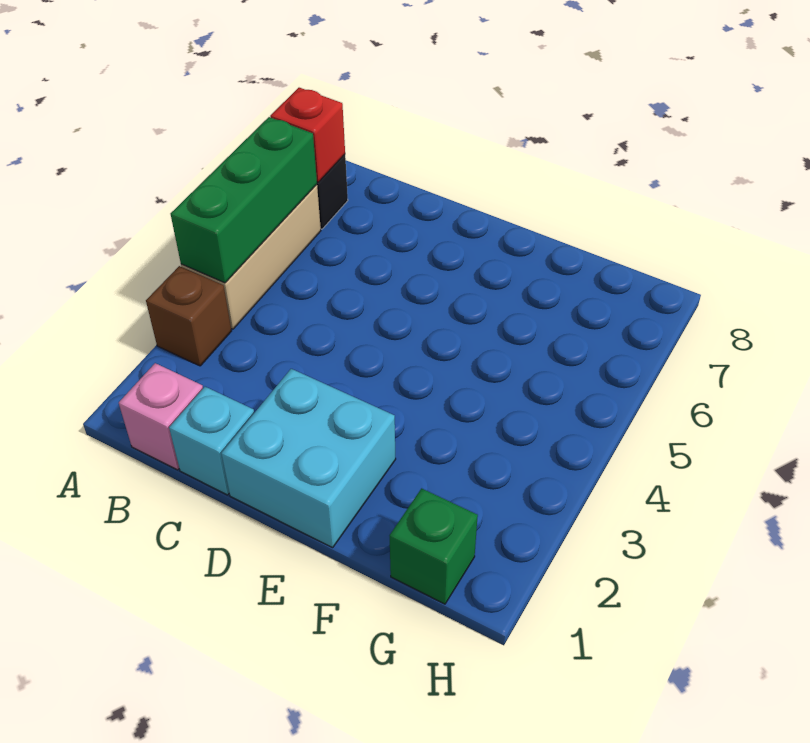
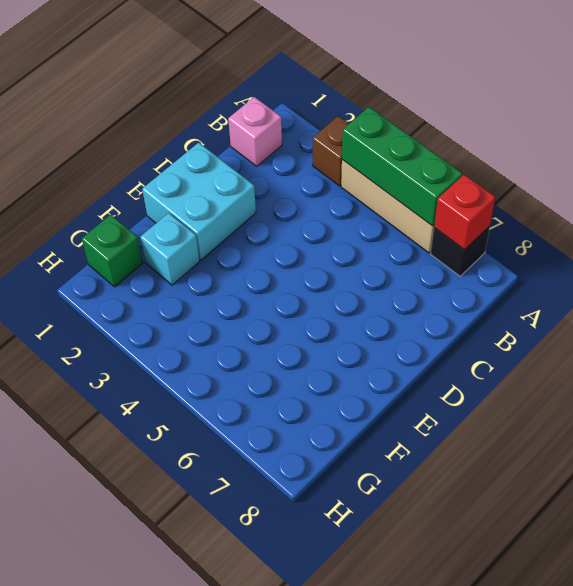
cyan 1x1 brick [169,387,254,495] -> cyan 1x1 brick moved to [140,213,200,285]

